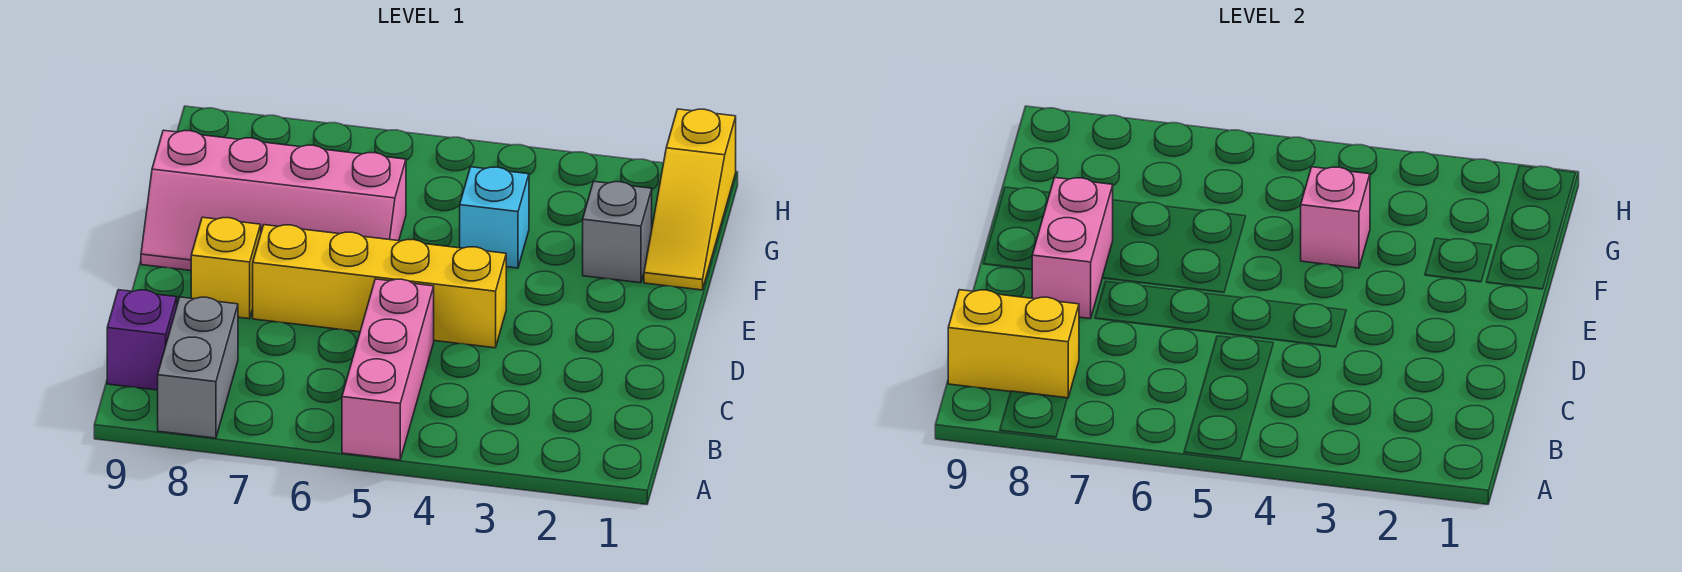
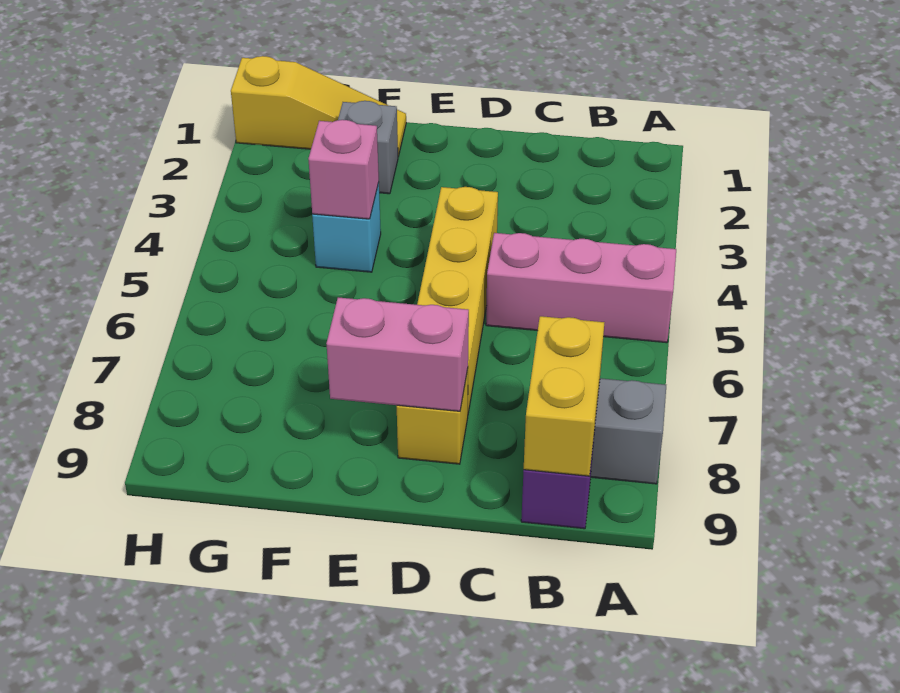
pink 2x4 slope [141,130,406,271] -> none

